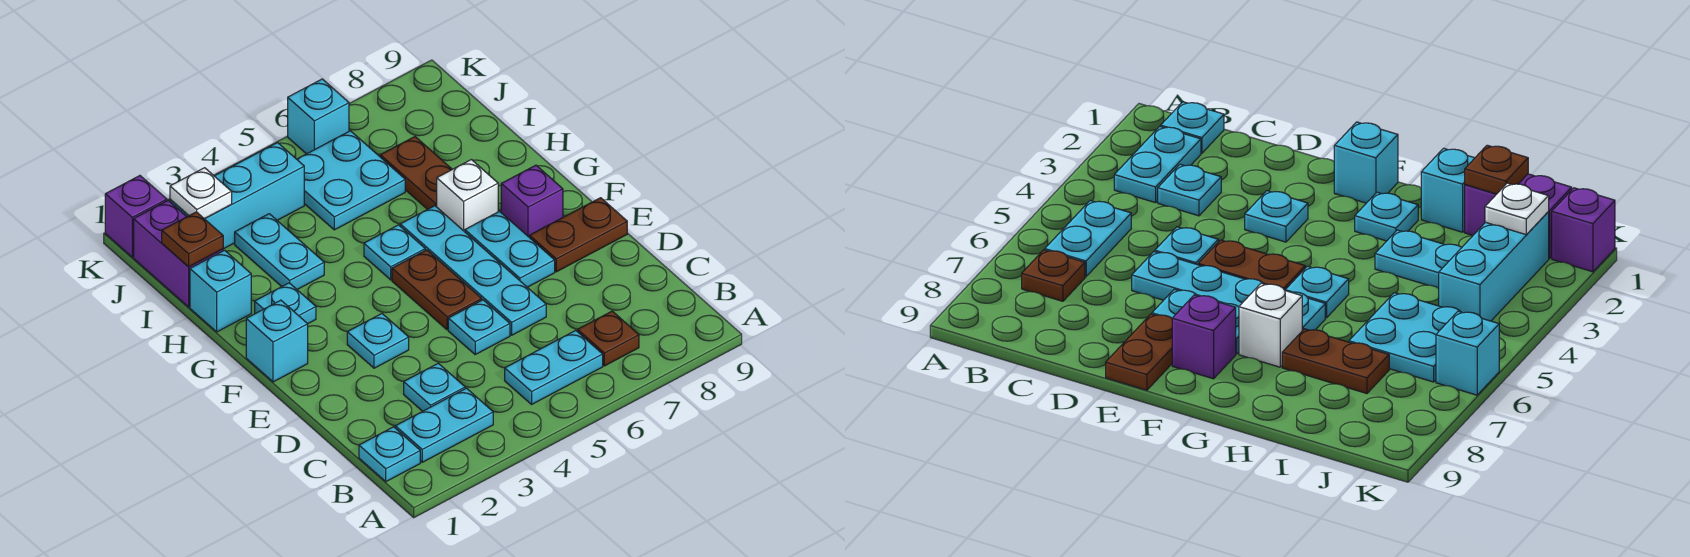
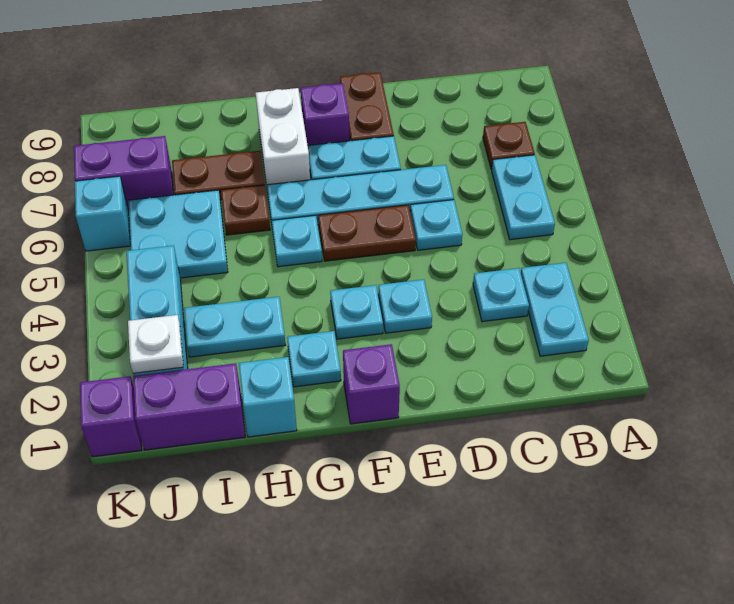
cyan 1x1 plate [359,427,420,482] -> cyan 1x1 plate moved to [330,285,383,339]
cyan 1x1 brick [246,300,308,382] -> purple 1x1 brick [343,344,400,424]
white 1x1 brick [437,160,498,232] -> white 1x2 brick [256,88,310,185]
brown 1x1 plate [162,212,223,267] -> brown 1x1 plate moved to [221,185,270,235]
none -> purple 1x2 brick [74,136,174,210]

